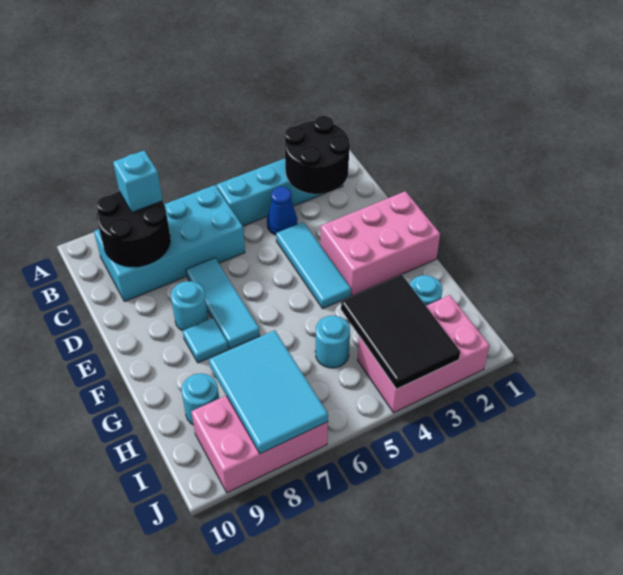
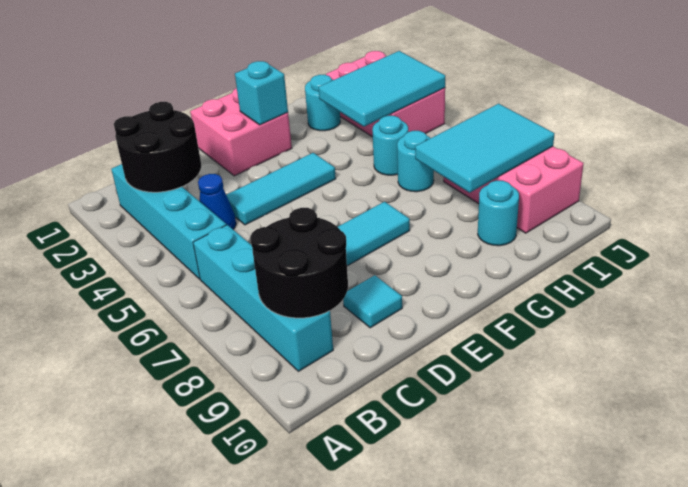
cyan 2x4 brick [94,185,245,302] -> cyan 1x4 brick [193,225,333,371]
cyan 1x1 brick [113,150,163,212] -> cyan 1x1 brick moved to [235,61,288,125]
pink 2x3 brick [321,191,440,296] -> pink 2x2 brick [190,88,292,176]
cyan 1x1 round brick [171,281,208,331] -> cyan 1x1 round brick moved to [397,131,434,192]
cyan 1x1 tile [183,318,228,363] -> cyan 1x1 tile moved to [343,275,402,328]
black 2x3 tile [341,275,460,389] -> cyan 2x3 tile [319,51,445,127]

